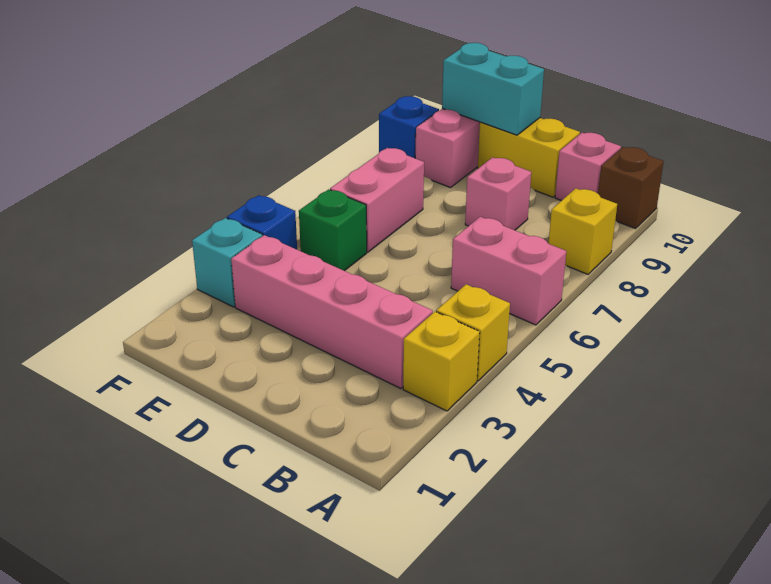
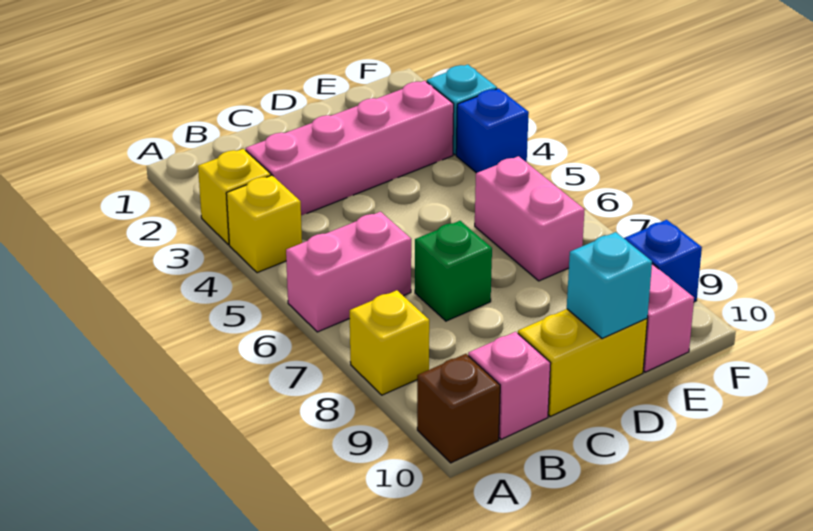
pink 1x1 brick [465,157,531,230] -> none
cyan 1x2 brick [442,43,544,135] -> cyan 1x1 brick [567,232,652,339]
green 1x1 brick [299,189,367,271] -> green 1x1 brick moved to [415,221,492,321]

